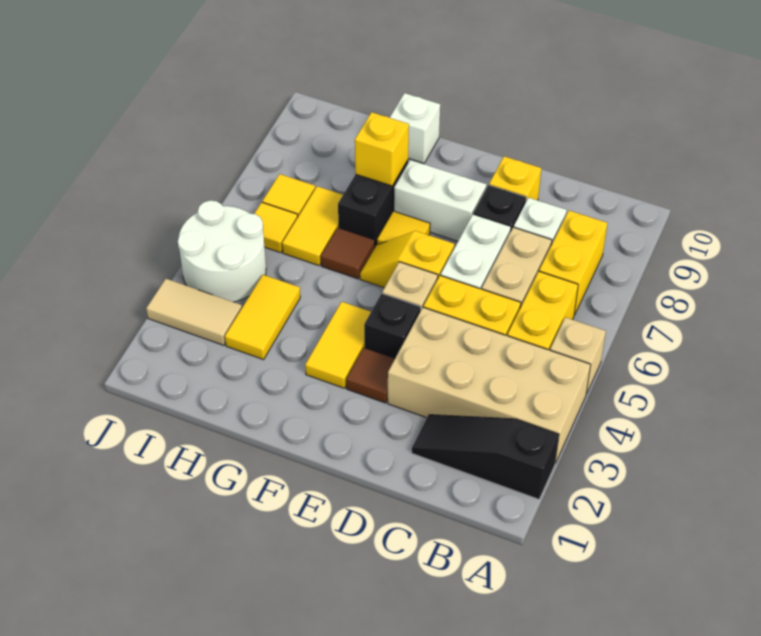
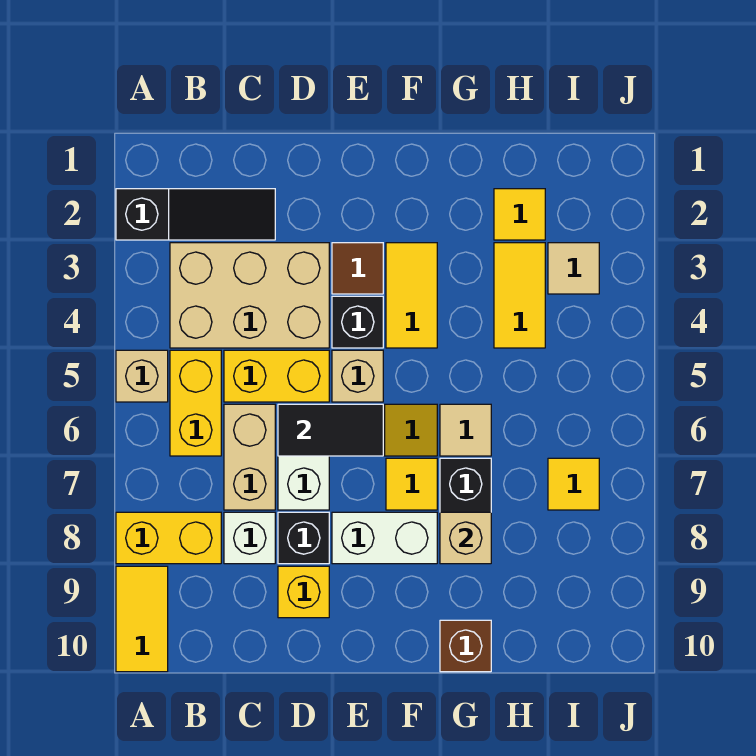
tan 2x4 brick [388,307,591,463] -> tan 2x3 brick [170,243,329,348]
yellow 1x2 brick [539,211,607,315] -> yellow 1x2 brick turned to [116,512,221,564]
none -> black 1x2 tile [278,404,383,456]
brown 1x1 tile [321,228,375,279] -> tan 1x1 tile [440,404,491,456]
yellow 1x1 brick [355,112,409,186] -> tan 1x1 brick [440,512,491,564]
white 1x1 brick [390,93,440,163] -> brown 1x1 brick [440,620,491,672]
yellow 1x2 tile [282,186,343,266] -> yellow 1x2 tile moved to [116,566,168,672]
tan 1x2 tile [146,279,242,345] -> tan 1x1 tile [548,243,599,294]
white 2x2 round brick [178,201,266,302] -> none
yellow 1x1 tile [254,202,298,253] -> yellow 1x1 tile moved to [494,189,545,240]

